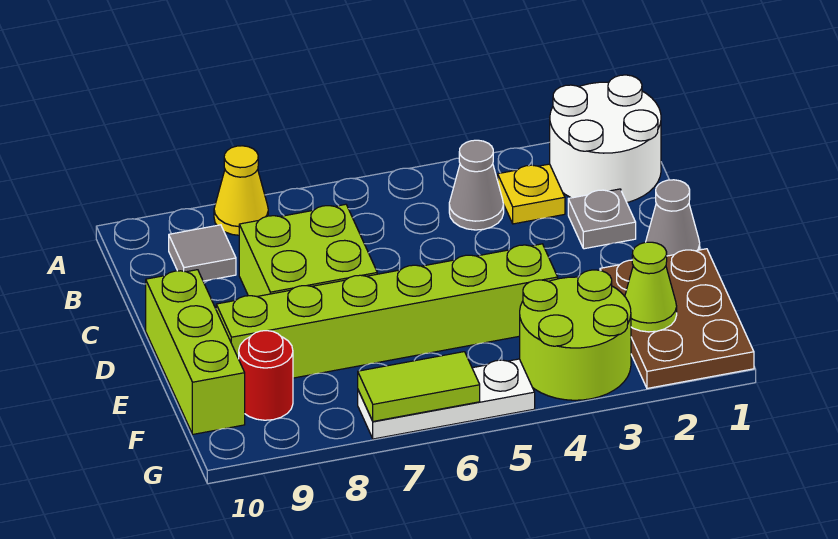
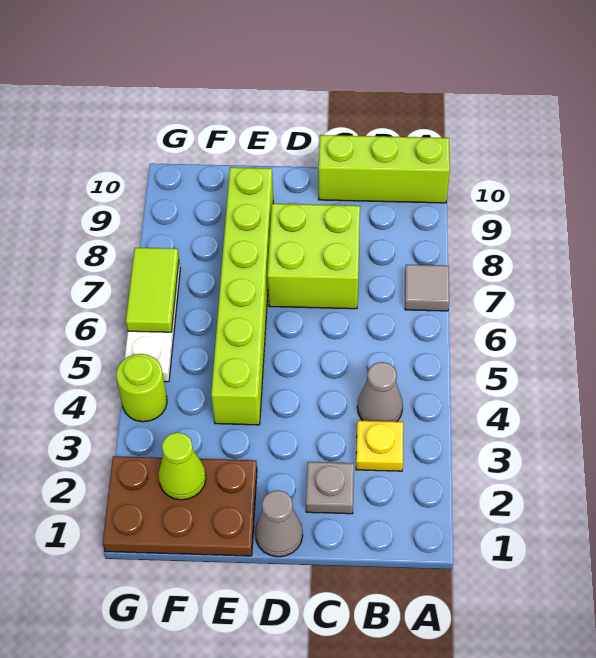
white 2x2 round brick [550,75,661,202] -> none
yellow 1x1 cone [214,146,268,235] -> none
grey 1x1 tile [169,225,236,281] -> grey 1x1 tile moved to [405,265,449,311]
lime 1x3 brick [146,270,245,434] -> lime 1x3 brick moved to [318,135,450,203]
lime 2x2 round brick [520,270,631,400] -> lime 1x1 round brick [116,354,167,422]
red 1x1 round brick [239,331,293,420] -> none

